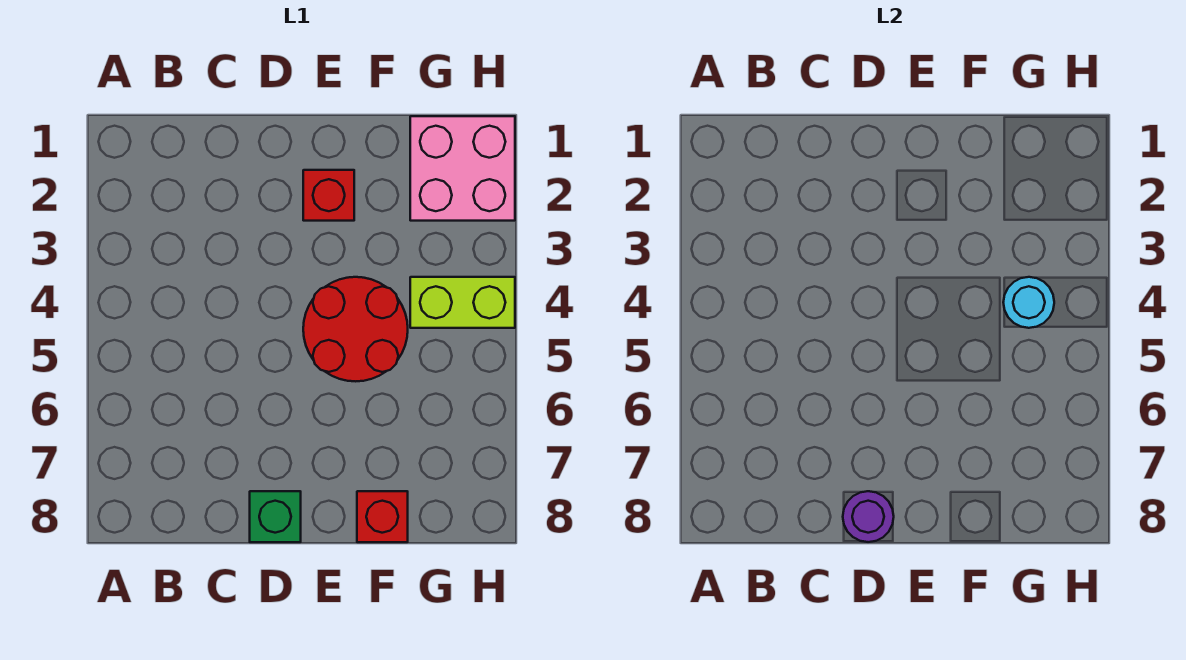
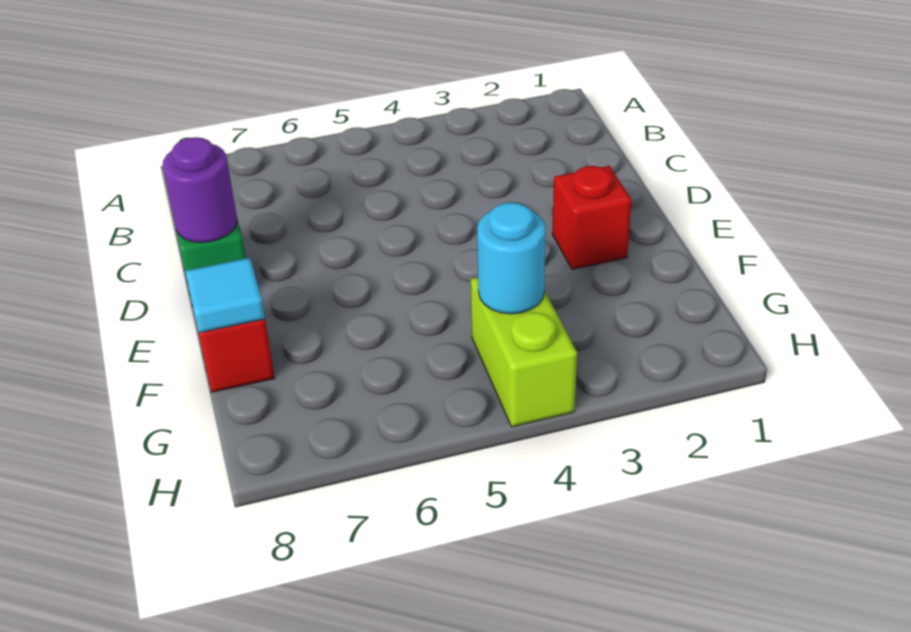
red 2x2 round brick [303,277,408,381] -> none
none -> cyan 1x1 tile [185,258,265,333]
pink 2x2 brick [410,116,515,221] -> none

